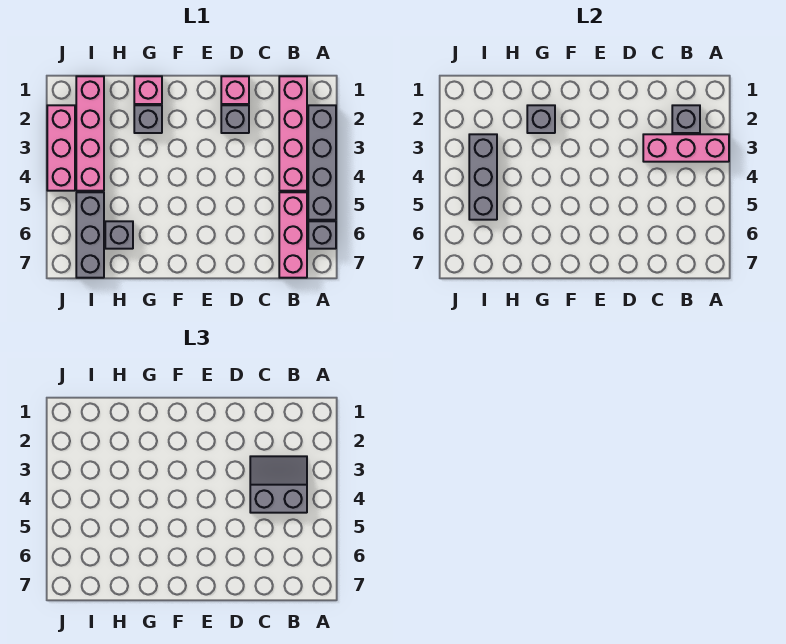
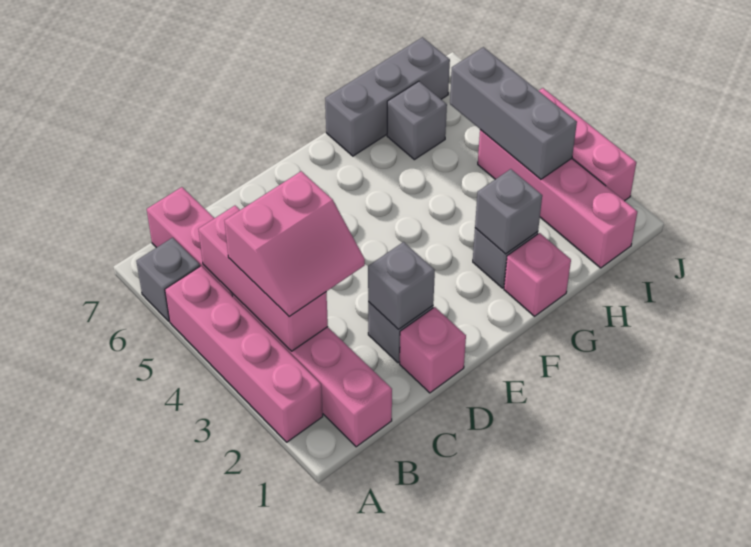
grey 1x4 brick [308,105,336,220] -> pink 1x4 brick [165,266,323,442]
pink 1x3 brick [643,134,729,162] -> pink 1x3 brick turned to [199,206,328,351]
grey 1x1 brick [672,105,700,133] -> grey 1x1 brick moved to [368,242,435,329]
grey 2x2 slope [250,456,307,513] -> pink 2x2 slope [224,171,365,317]
grey 1x3 brick [76,192,104,278] -> grey 1x3 brick turned to [325,37,450,156]

